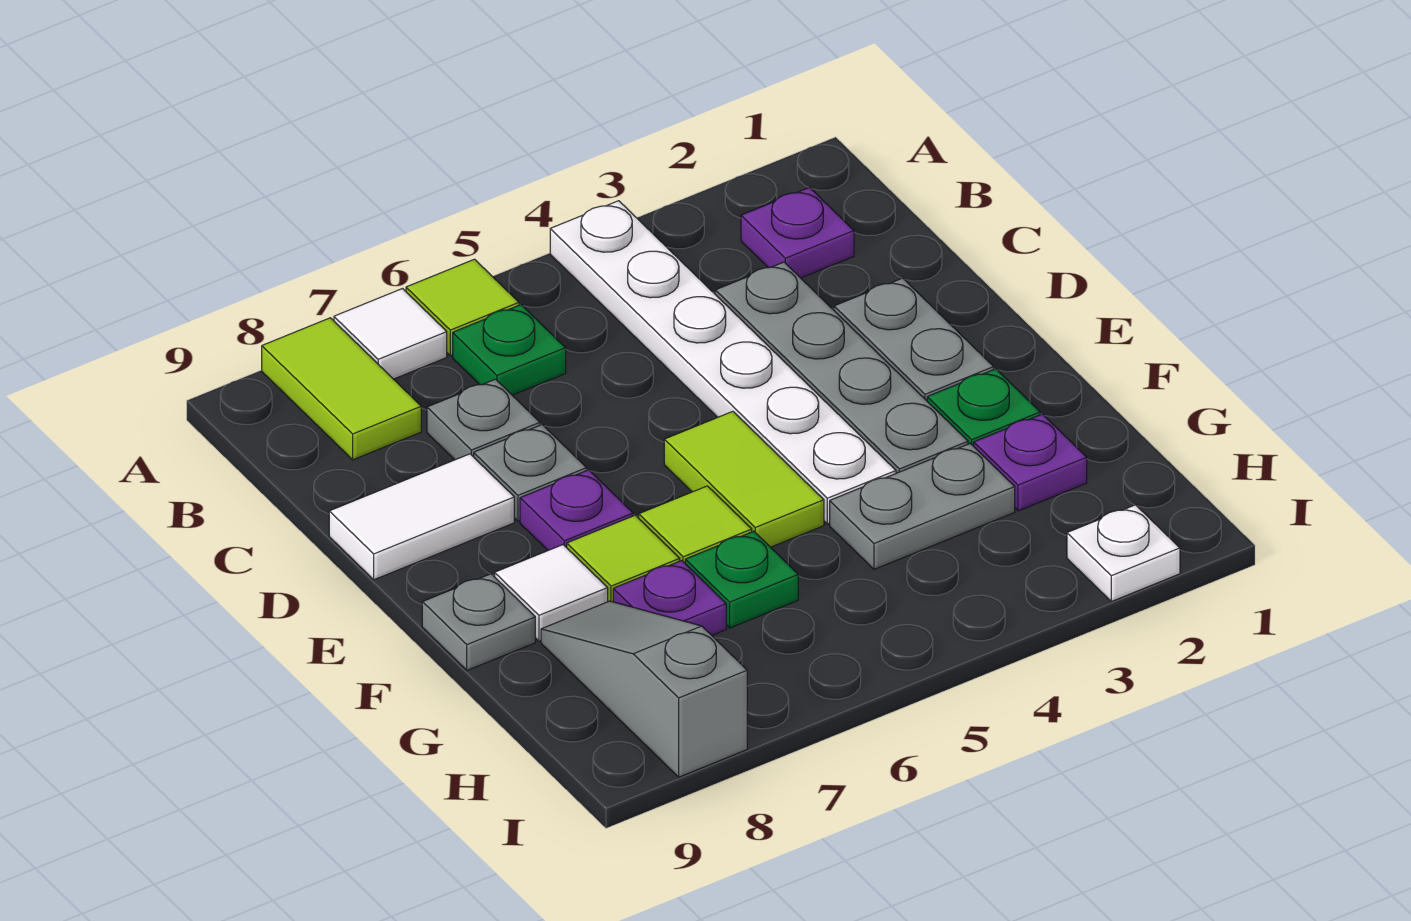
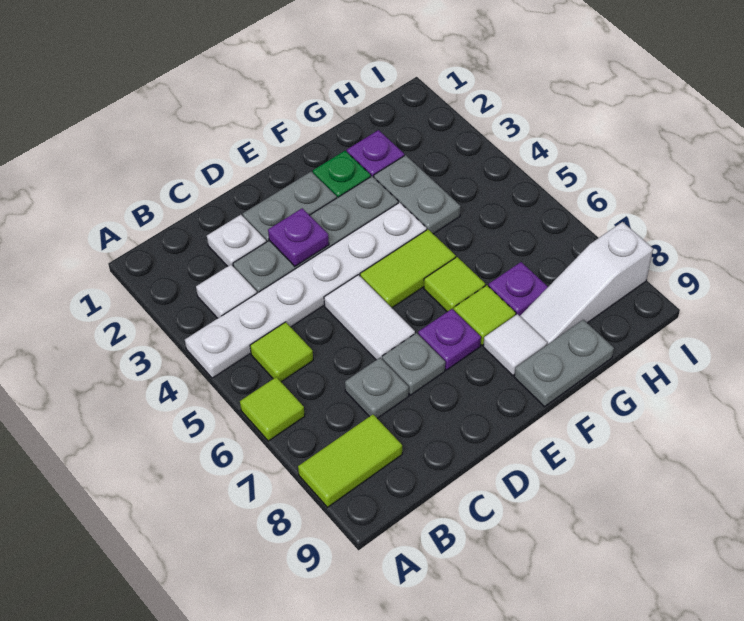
white 1x1 tile [334,289,447,379] -> white 1x1 tile moved to [196,265,257,318]
purple 1x1 plate [741,188,854,278] -> purple 1x1 plate moved to [268,208,329,266]
none -> lime 1x1 tile [250,322,313,382]
green 1x1 plate [453,305,566,395] -> none
white 1x2 tile [329,454,514,580] -> white 1x2 tile moved to [324,275,415,360]
grey 1x1 plate [422,574,535,670] -> grey 1x2 plate [514,320,614,407]
green 1x1 plate [685,531,798,628] -> none
grey 1x3 slope [541,601,747,777] -> white 1x3 slope [520,222,653,345]
white 1x1 plate [1067,505,1180,601] -> white 1x1 plate moved to [207,215,266,266]

